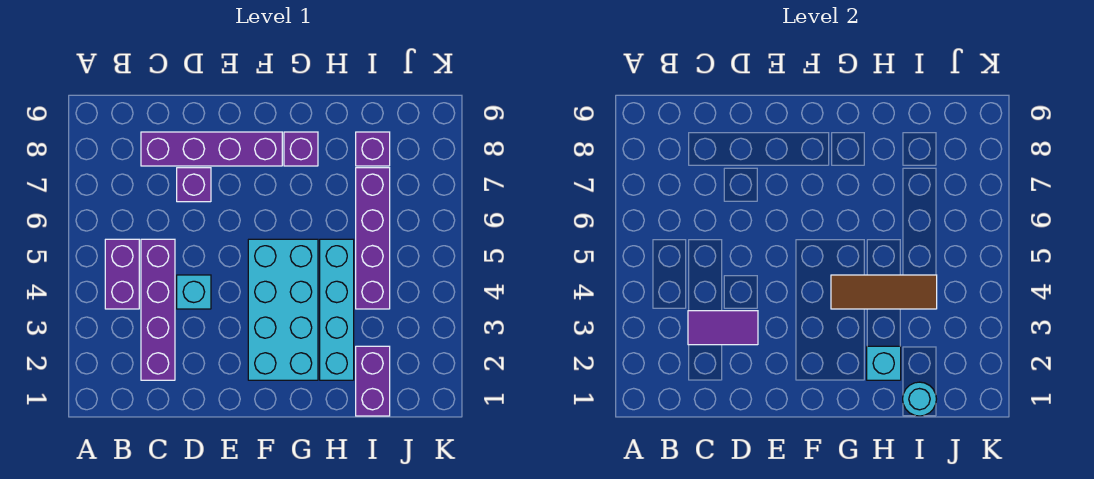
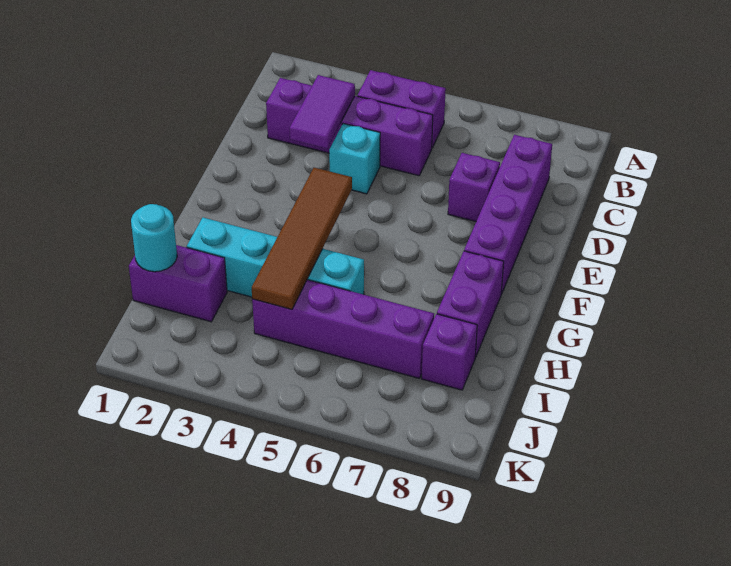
cyan 2x4 brick [248,239,318,380] -> none
brown 1x3 tile [831,275,937,309] -> brown 1x4 tile [252,168,352,309]
purple 1x1 brick [284,132,318,166] -> purple 1x2 brick [437,251,504,357]
cyan 1x1 brick [867,346,901,380] -> none

